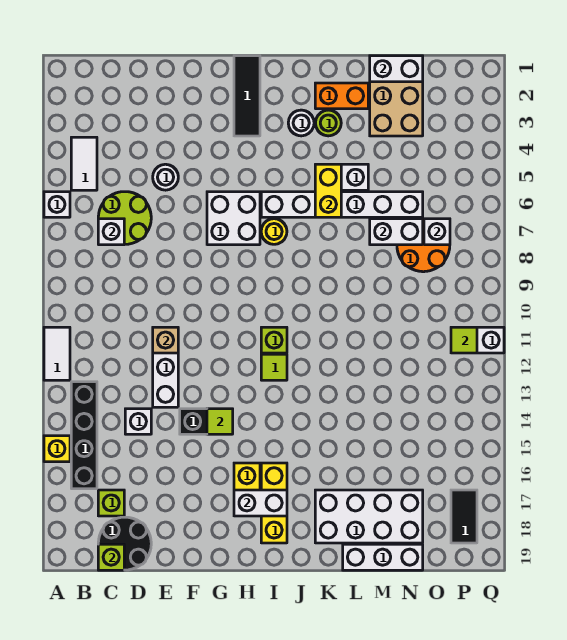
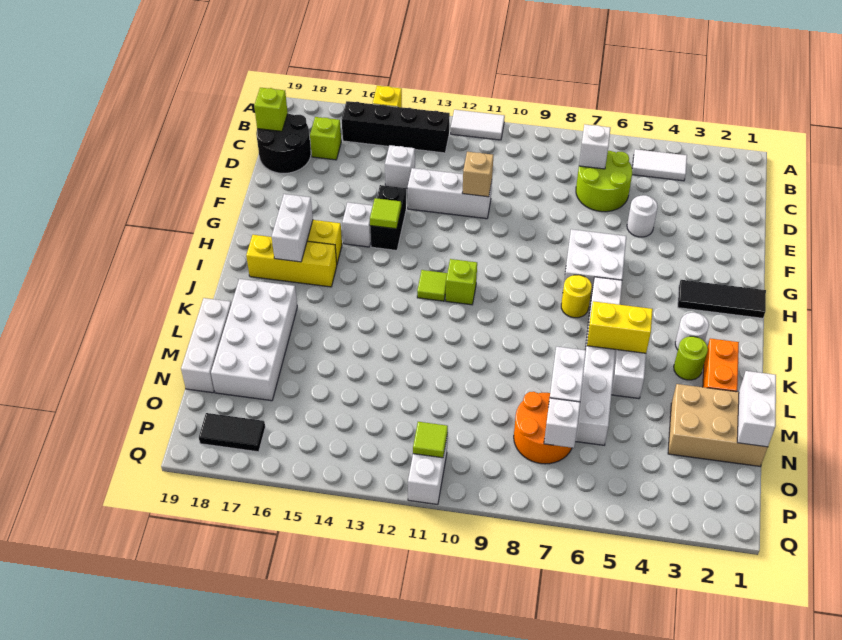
white 1x1 brick [44,192,70,217] -> white 1x1 brick moved to [342,202,373,247]

